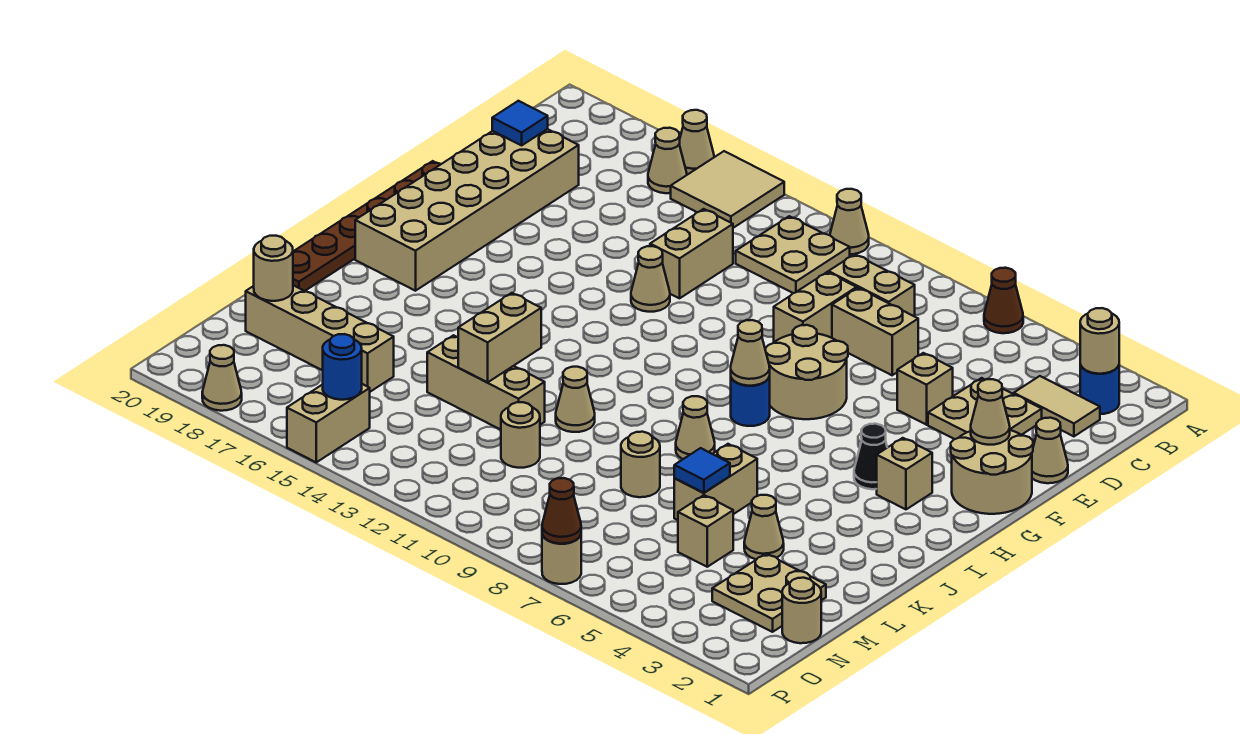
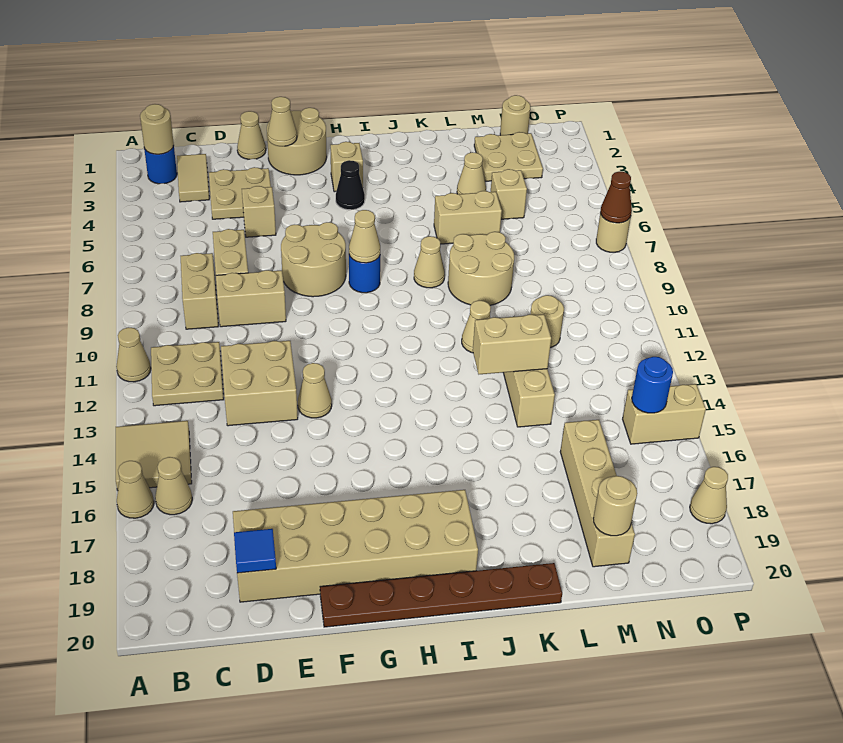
brown 1x1 cone [984,268,1023,333] -> none
tan 1x2 brick [650,209,733,298] -> tan 2x2 brick [221,341,298,426]
blue 1x1 tile [674,448,730,493] -> none
tan 1x1 round brick [621,432,660,497] -> tan 2x2 round brick [448,232,514,305]

